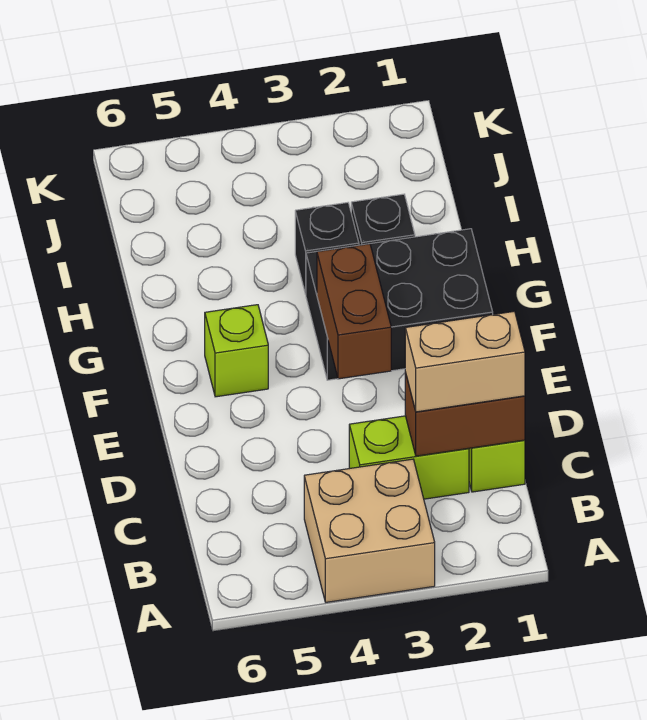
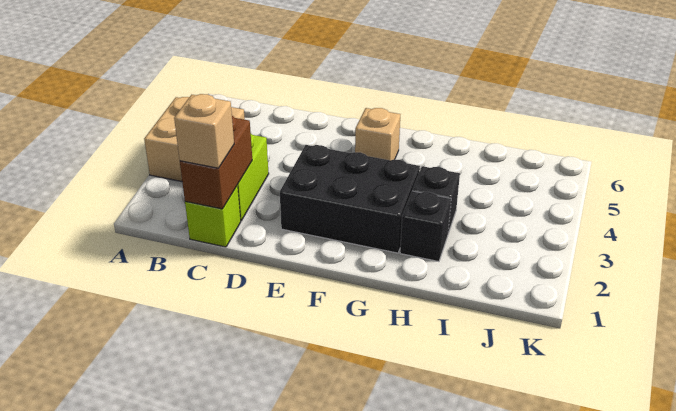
tan 1x2 brick [405,311,525,412] -> tan 1x1 brick [174,94,234,168]
brown 1x2 brick [317,244,391,379] -> none
black 2x3 brick [306,229,493,380] -> black 2x3 brick turned to [280,145,420,253]
lime 1x1 brick [205,305,268,397] -> tan 1x1 brick [355,108,400,160]

